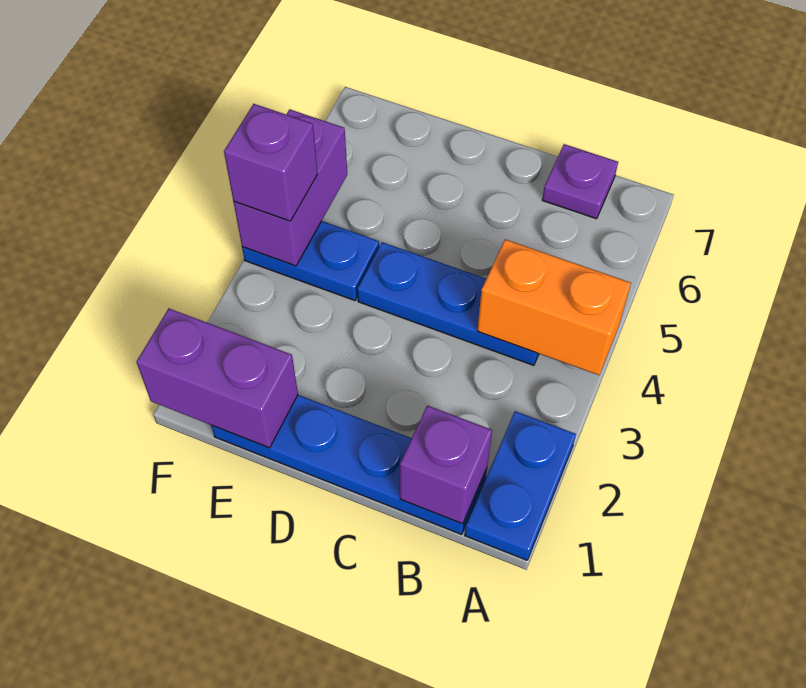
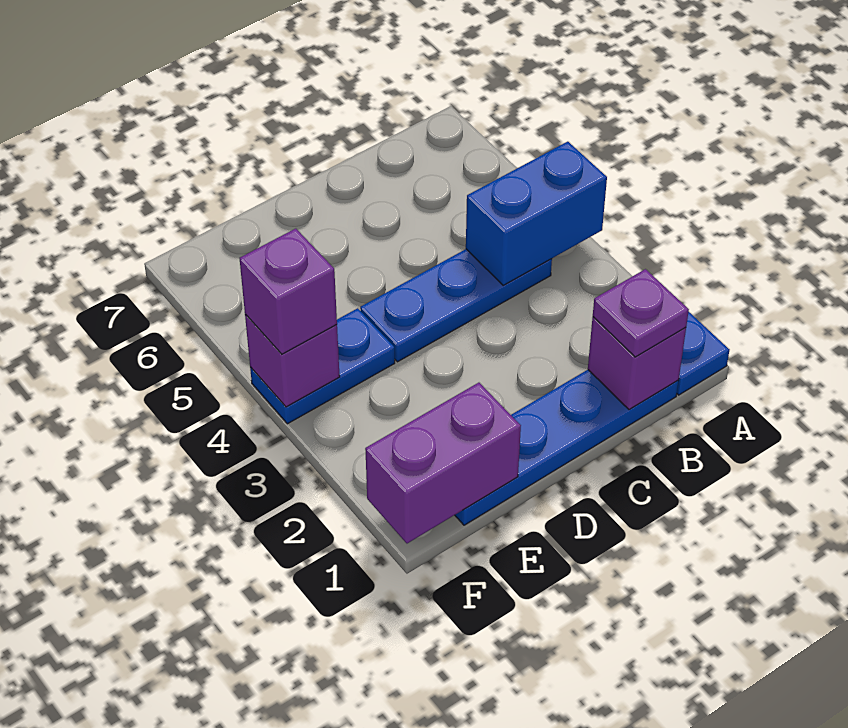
orange 1x2 brick [478,239,631,375] -> blue 1x2 brick [466,142,607,286]
purple 1x1 plate [542,144,618,219] -> purple 1x1 plate moved to [593,269,689,357]
purple 1x2 brick [234,109,347,266] -> purple 1x1 brick [245,314,340,407]

